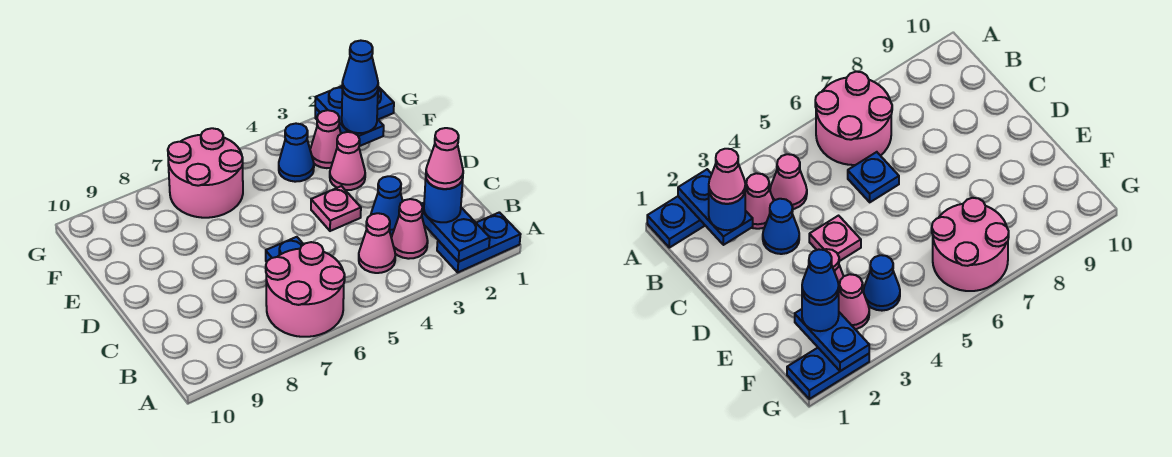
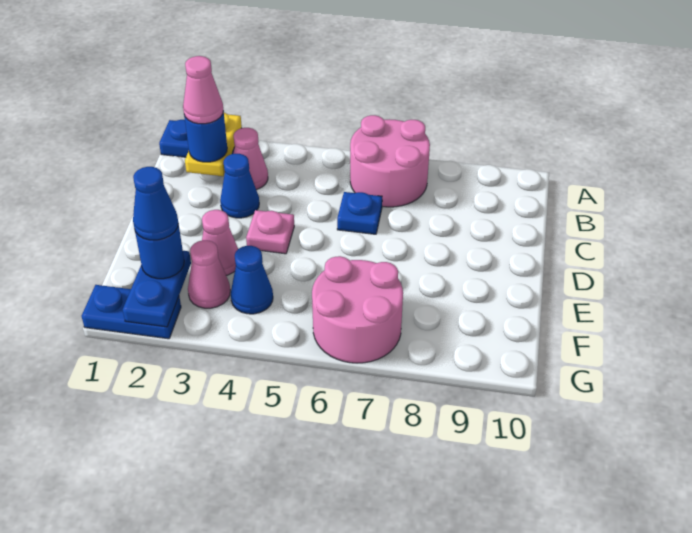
blue 1x2 plate [421,203,490,262] -> yellow 1x2 plate [185,113,242,176]
pink 1x1 cone [359,213,395,273] -> none

